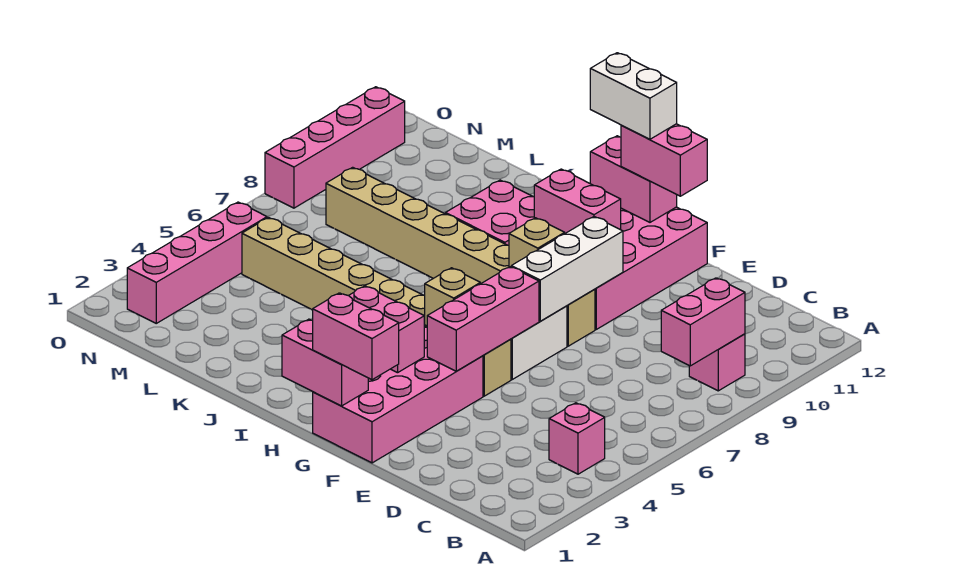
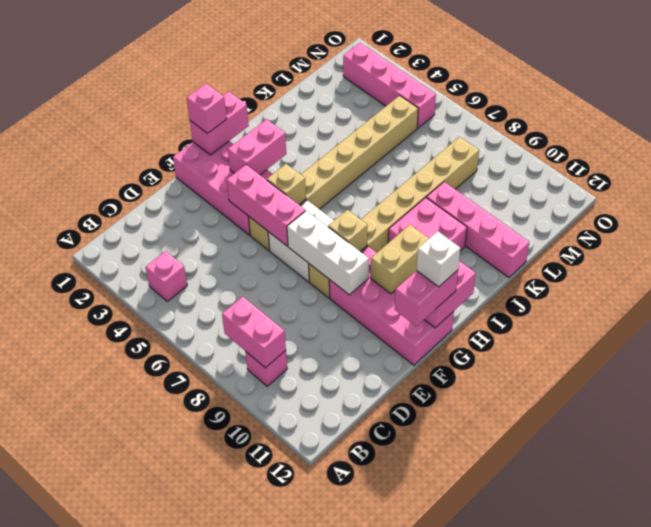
pink 1x2 brick [313,293,399,380] -> pink 1x1 brick [187,84,227,133]
pink 1x2 brick [534,169,621,233] -> tan 1x2 brick [371,225,429,294]
white 1x2 brick [590,53,677,139] -> white 1x1 brick [417,231,460,287]
pink 1x4 brick [265,87,405,208] -> pink 1x4 brick moved to [426,182,529,278]

